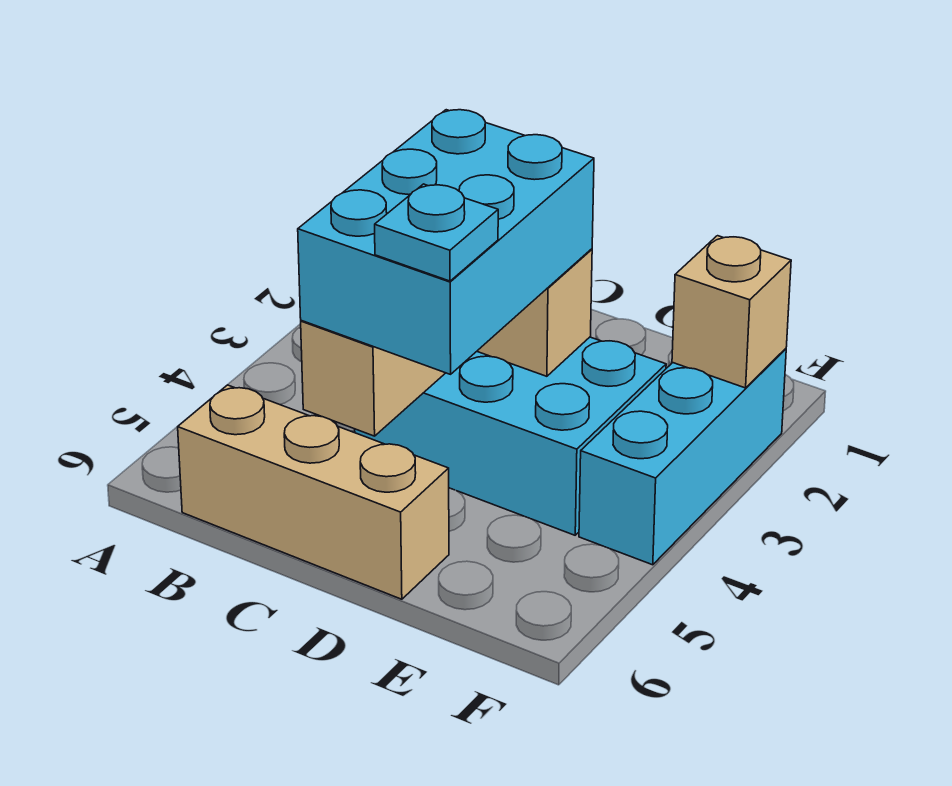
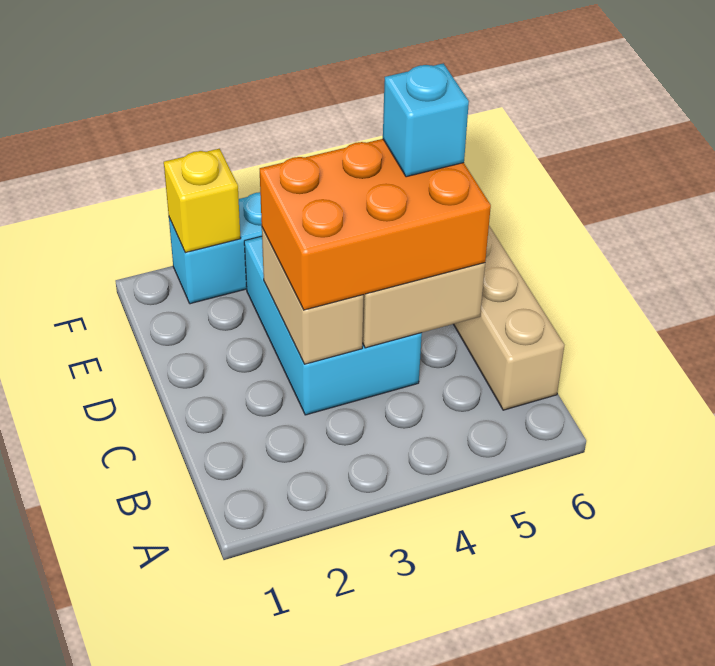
cyan 2x3 brick [298,110,594,374] -> orange 2x3 brick [260,139,491,310]
cyan 1x1 plate [375,184,498,281] -> cyan 1x1 brick [383,63,469,177]
tan 1x1 brick [672,236,791,388] -> yellow 1x1 brick [164,149,241,253]

